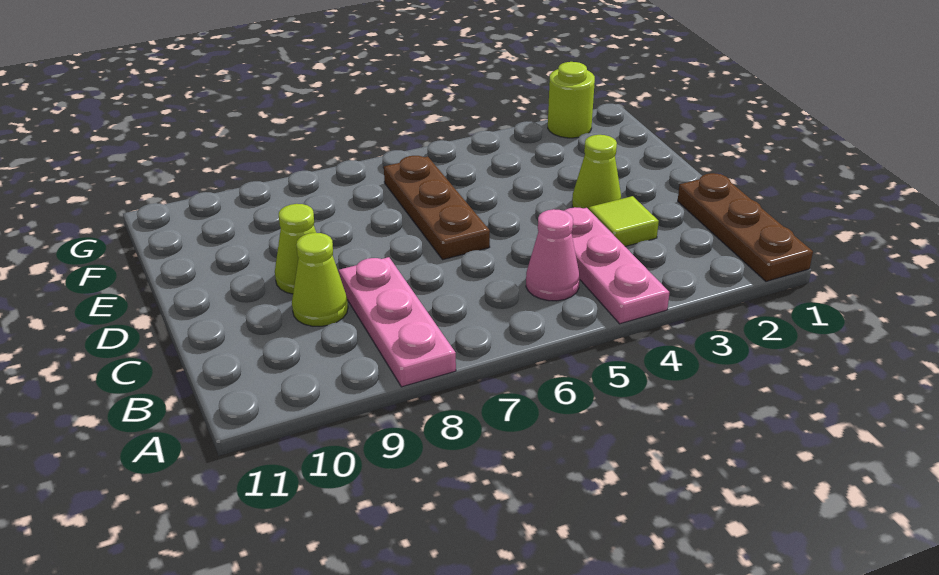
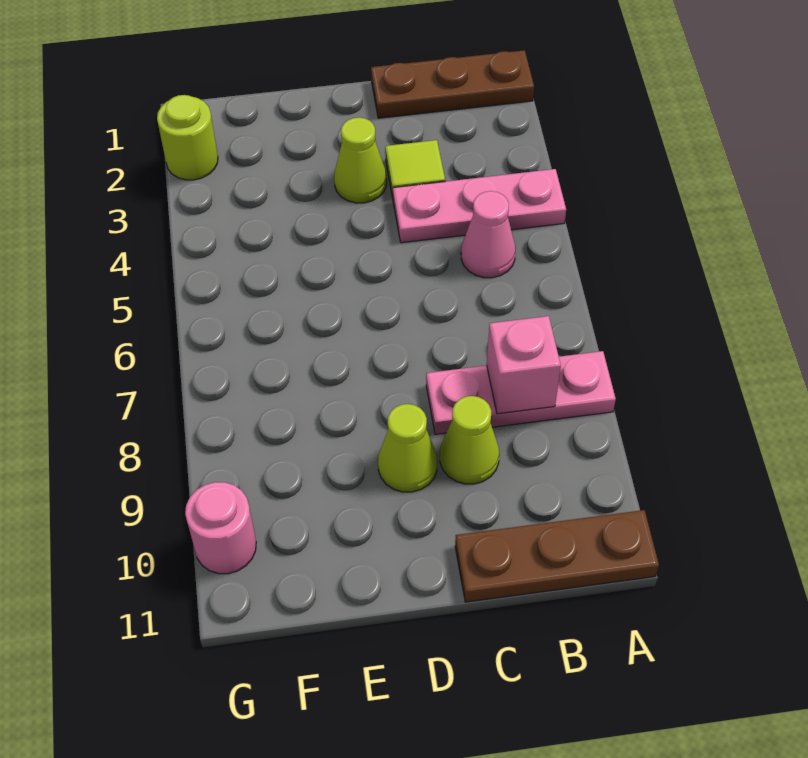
none -> pink 1x1 brick [487,316,561,414]
brown 1x3 plate [384,156,490,260] -> brown 1x3 plate moved to [455,510,659,602]
none -> pink 1x1 round brick [185,482,256,574]

